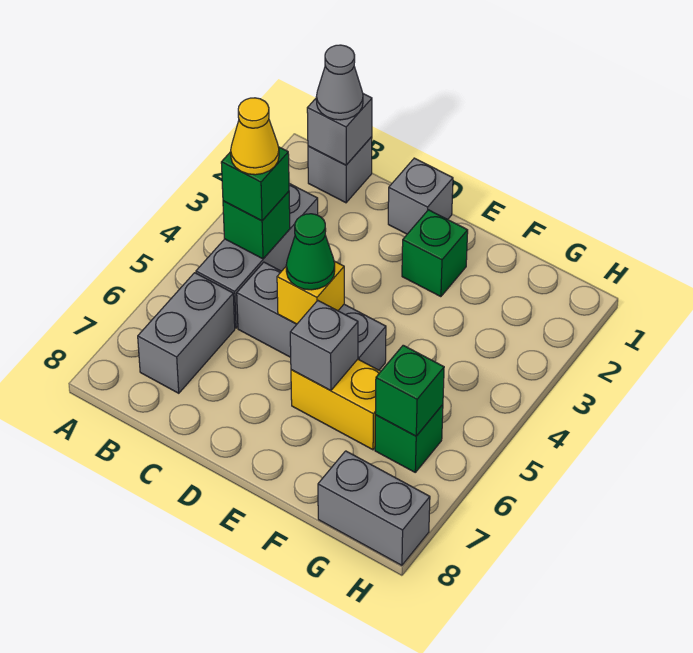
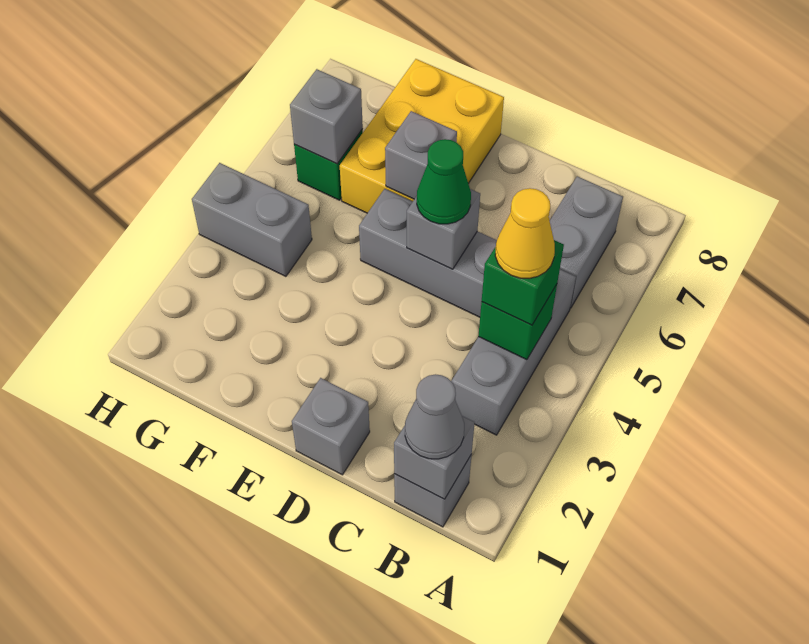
yellow 1x1 brick [277,261,344,324] -> grey 1x1 brick [407,189,480,269]
green 1x1 brick [402,210,468,297] -> none
yellow 1x2 brick [291,359,381,450] -> yellow 2x3 brick [340,59,504,213]
green 1x1 brick [375,345,444,436] -> grey 1x1 brick [290,69,363,164]
grey 1x2 brick [318,451,430,565] -> grey 1x2 brick moved to [192,163,312,276]

